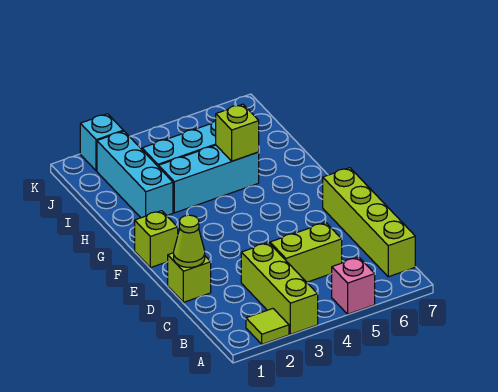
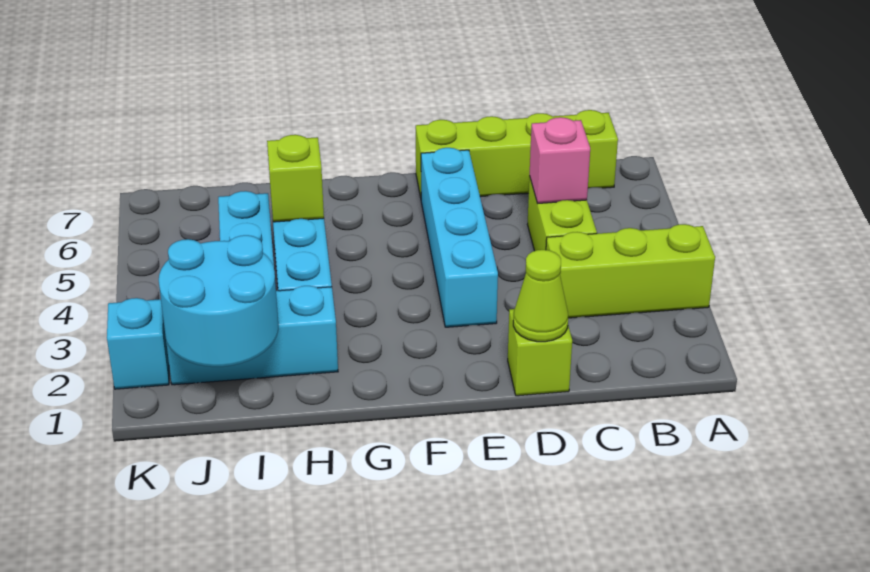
lime 1x1 tile [246,309,289,344] -> none
pink 1x1 brick [332,257,375,314] -> pink 1x1 brick moved to [530,117,590,204]
none -> cyan 1x4 brick [421,148,498,327]
lime 1x1 brick [135,211,178,268] -> none
none -> cyan 2x2 round brick [159,235,278,367]

